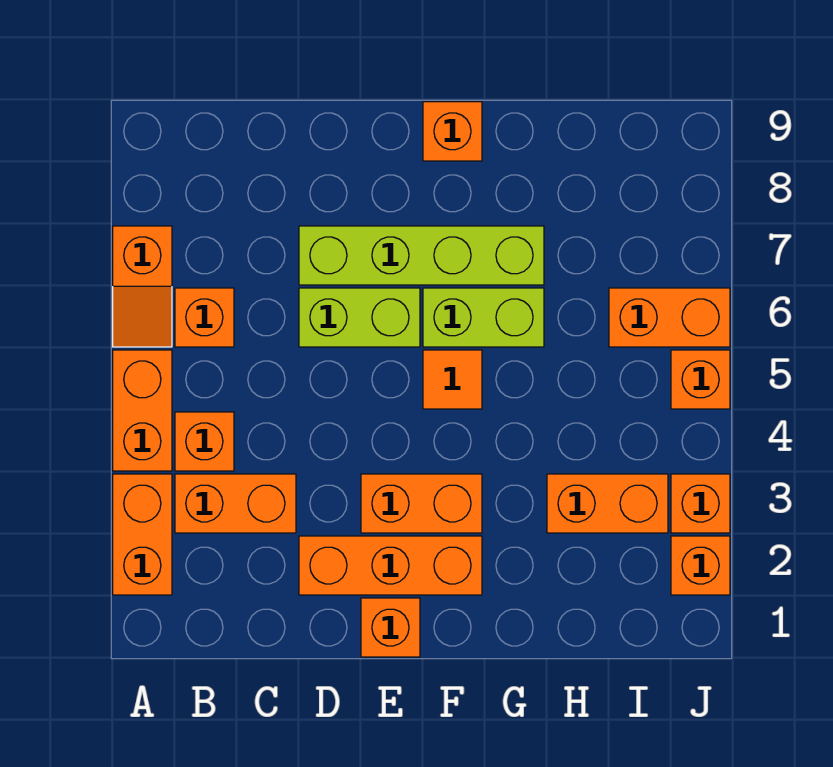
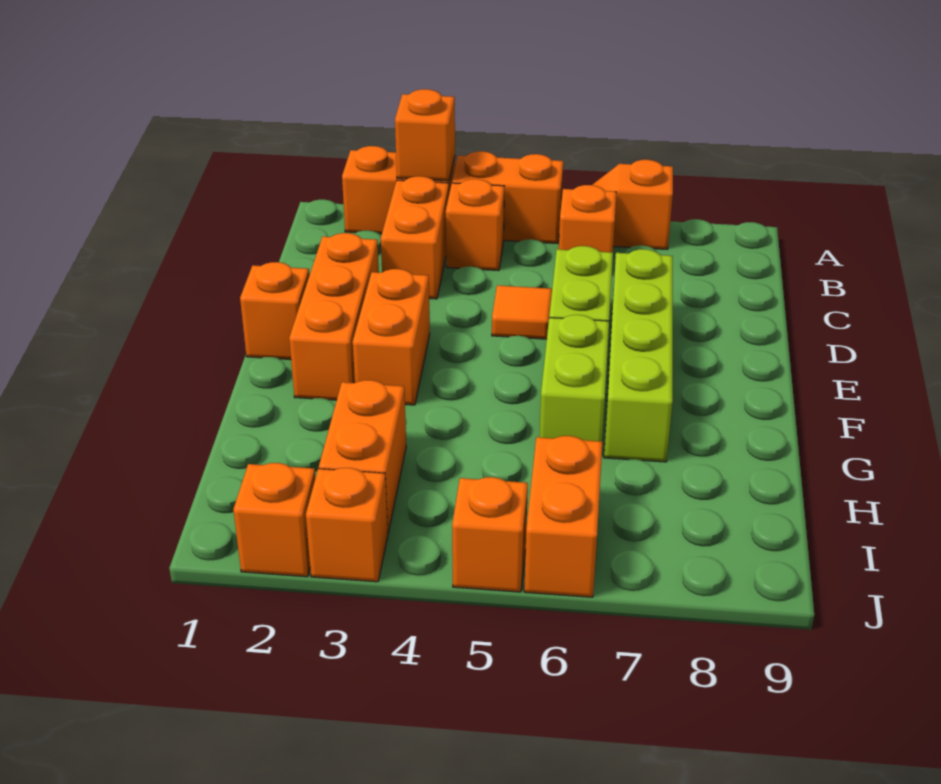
orange 1x1 tile [423,350,482,409] -> orange 1x1 tile moved to [492,285,552,339]
orange 1x1 brick [423,102,482,161] -> orange 1x1 brick moved to [395,89,455,181]

